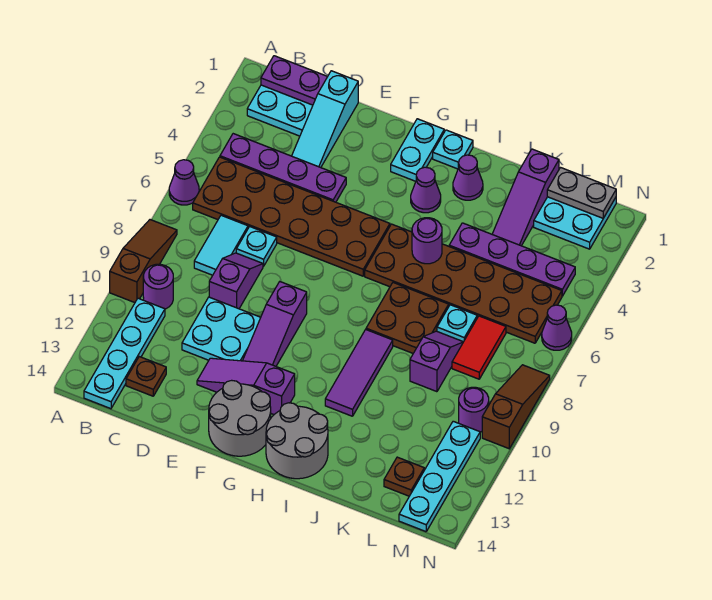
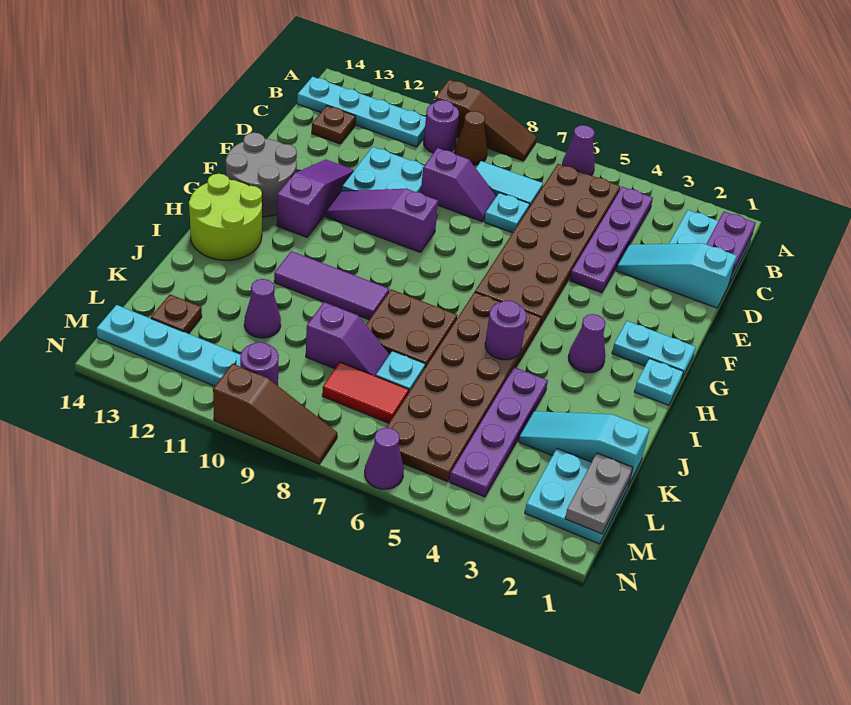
none -> brown 1x1 cone [454,111,487,165]
grey 2x2 round brick [266,403,328,479] -> lime 2x2 round brick [189,174,262,260]
purple 1x1 cone [453,155,483,200] -> purple 1x1 cone moved to [244,279,281,338]
purple 1x3 slope [492,149,559,246] -> cyan 1x3 slope [519,411,650,484]

